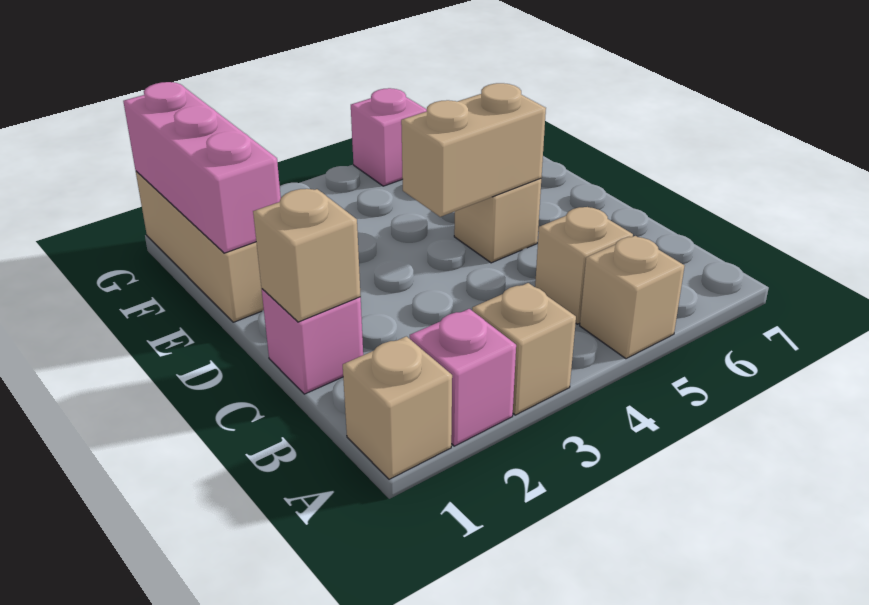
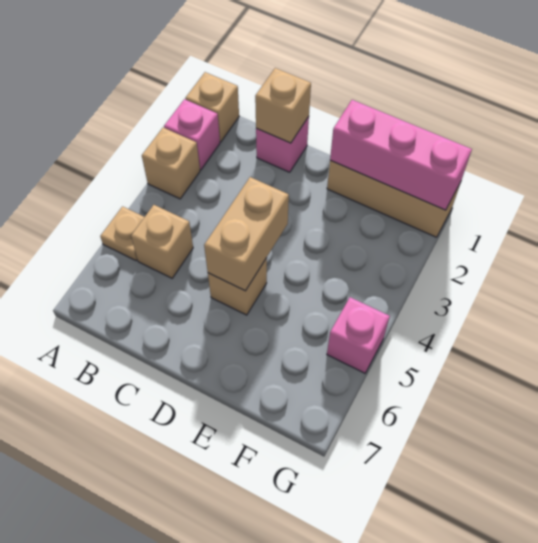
tan 1x1 brick [580,236,684,359] -> tan 1x1 plate [100,207,144,260]

